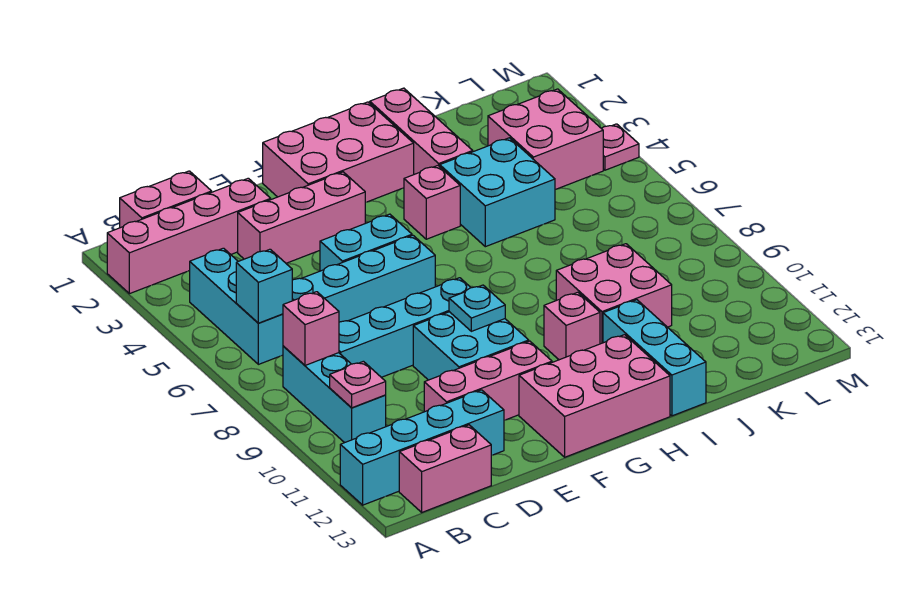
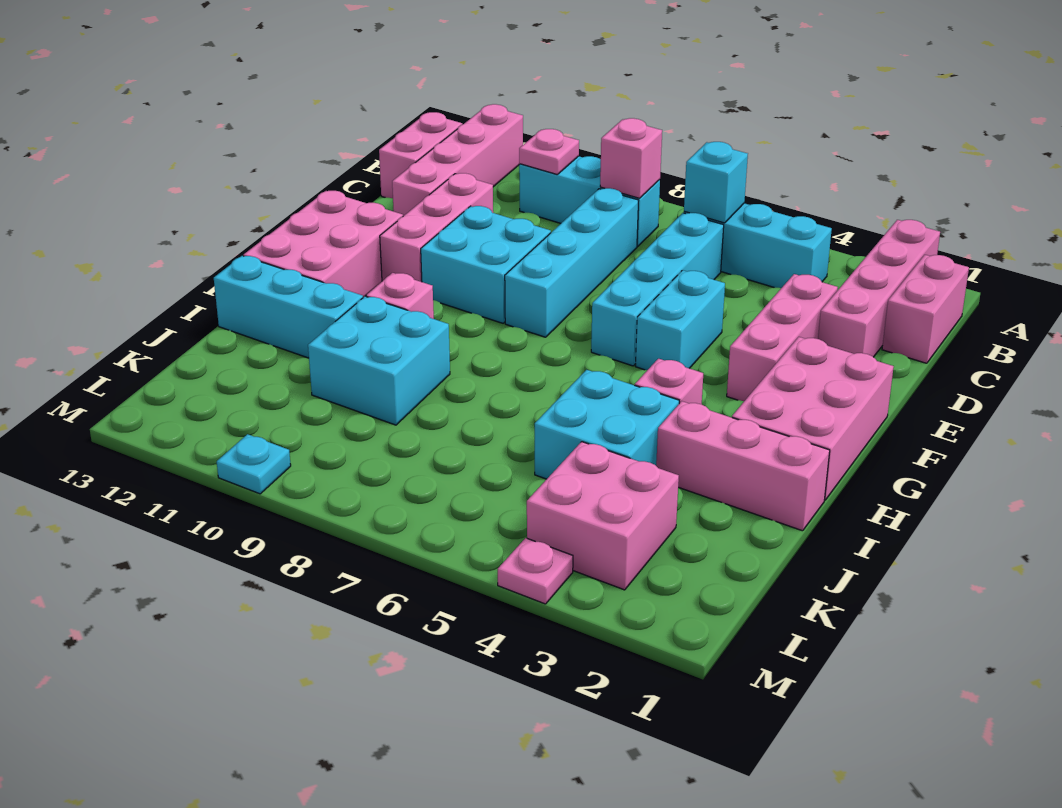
cyan 1x4 brick [340,390,504,505] -> pink 1x4 brick [392,104,523,216]
cyan 1x1 plate [449,285,505,331] -> cyan 1x1 plate moved to [217,434,291,494]
pink 2x2 brick [556,244,672,344] -> cyan 2x2 brick [308,296,450,425]

